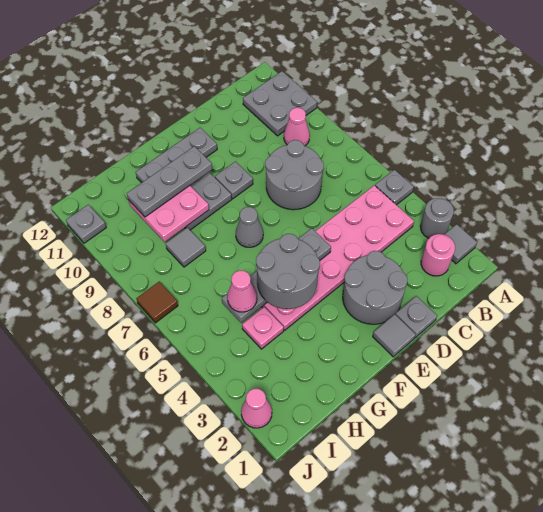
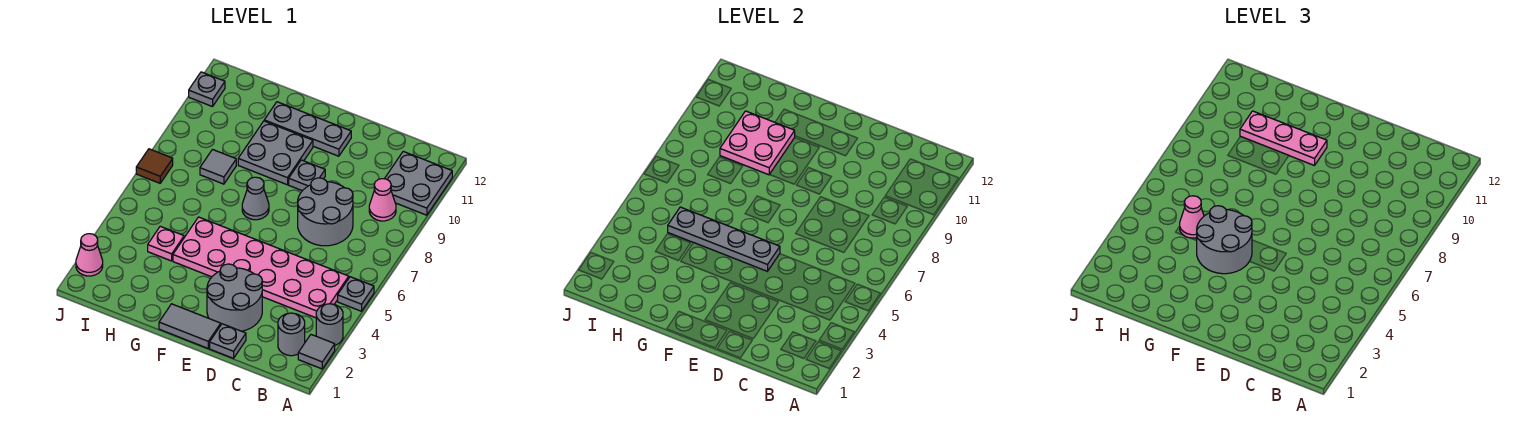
pink 1x1 round brick [421,234,455,276] -> grey 1x1 round brick [278,313,305,356]
grey 1x1 tile [373,314,416,357] -> grey 1x2 tile [159,304,221,348]
grey 1x3 plate [127,146,212,217] -> pink 1x3 plate [1240,111,1327,166]

